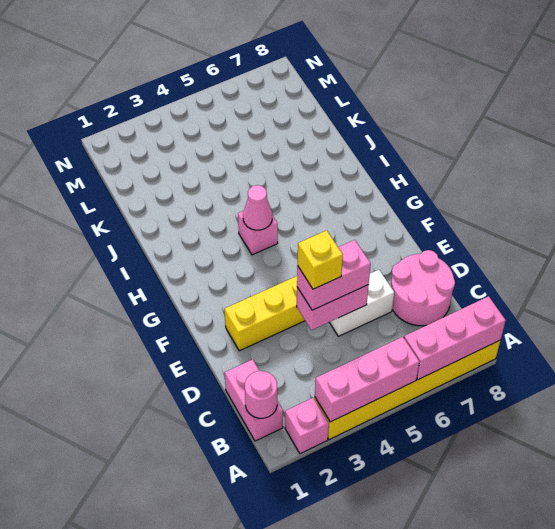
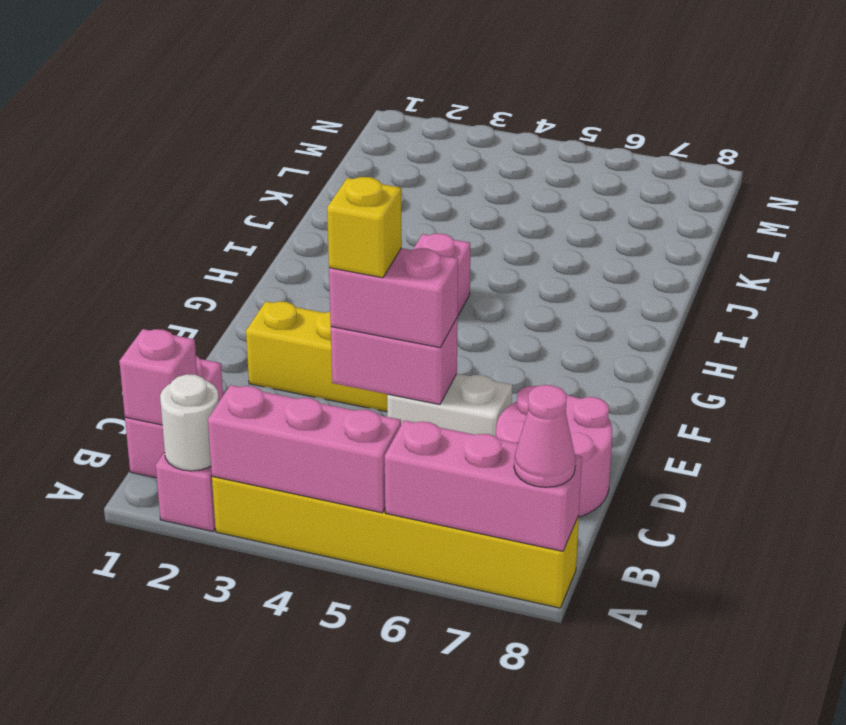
none -> white 1x1 round brick [160,374,219,471]
pink 1x1 round brick [245,371,277,418] -> pink 1x1 brick [119,329,197,425]
pink 1x1 cone [243,185,272,230] -> pink 1x1 cone moved to [514,385,576,487]

